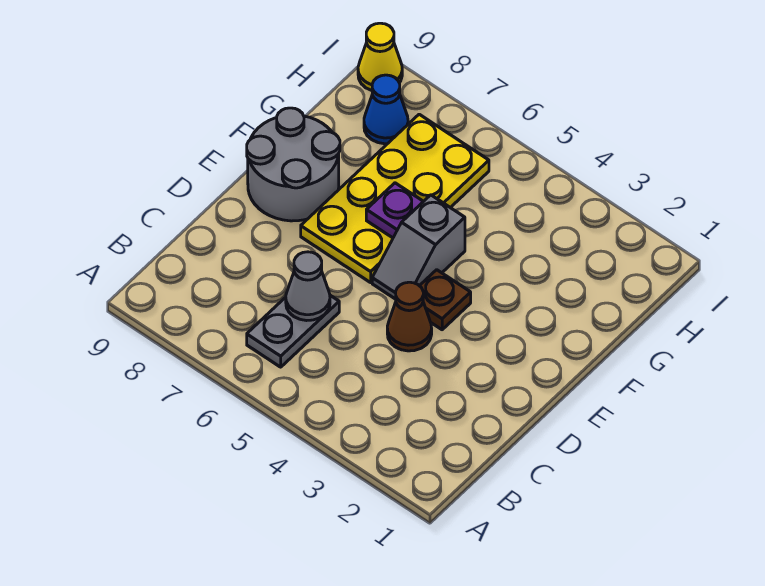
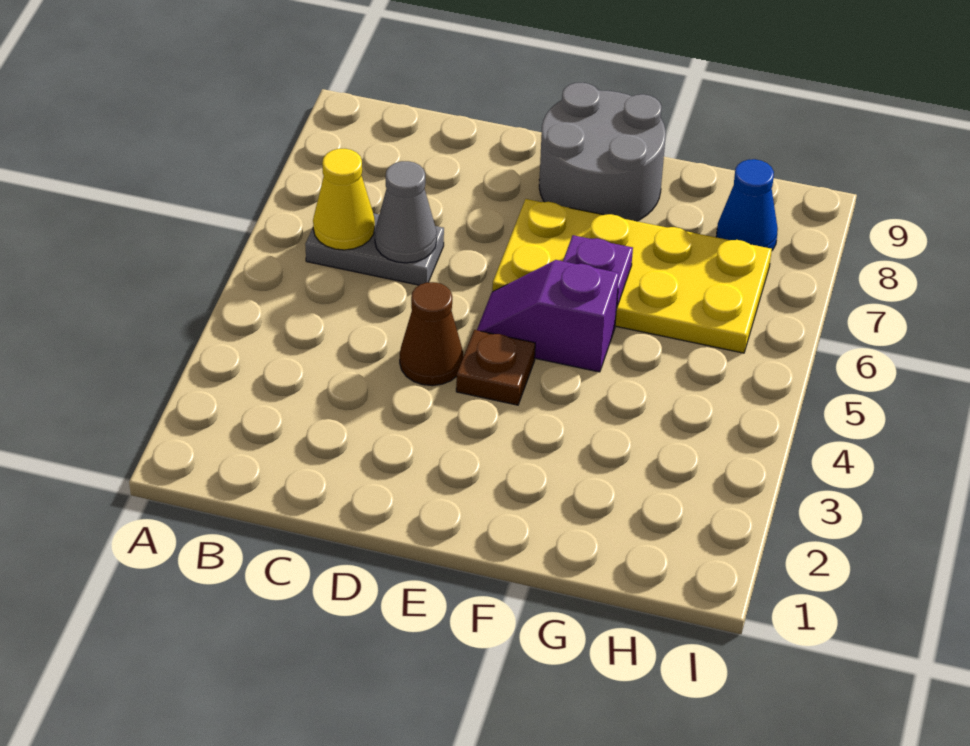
grey 1x2 slope [372,195,465,299] -> purple 1x2 slope [477,260,619,372]
yellow 1x1 cone [358,23,402,91] -> yellow 1x1 cone moved to [313,149,375,250]

